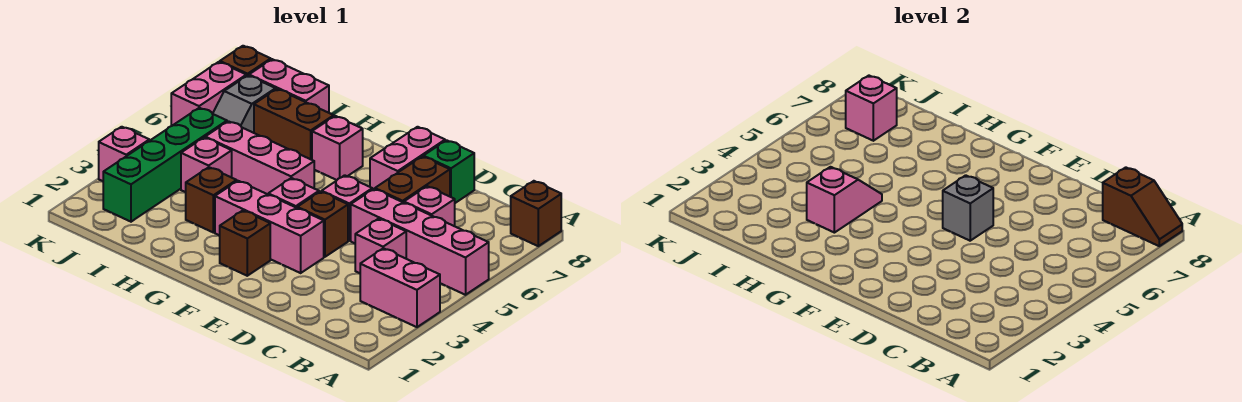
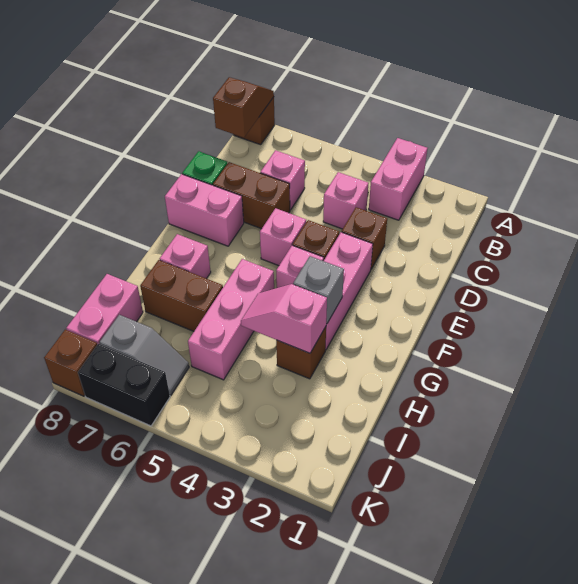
pink 1x4 brick [351,189,489,295] -> none
grey 1x1 brick [943,175,993,241] -> grey 1x1 brick moved to [293,256,344,324]
brown 1x1 brick [220,211,270,276] -> brown 1x1 brick moved to [342,207,387,269]
brown 1x2 brick [254,89,334,160] -> brown 1x2 brick turned to [140,260,223,331]
pink 1x1 brick [181,138,232,192] -> none
green 1x4 brick [103,108,227,222] -> none
pink 1x1 brick [846,76,897,141] -> none
pink 1x1 brick [99,127,149,181] -> none
pink 1x2 brick [171,62,246,126] -> black 1x2 brick [78,344,170,426]

